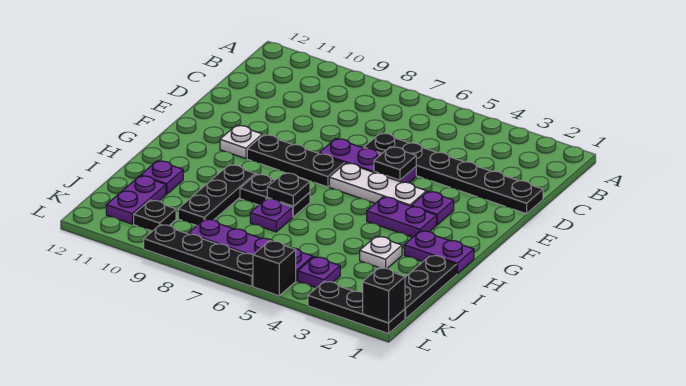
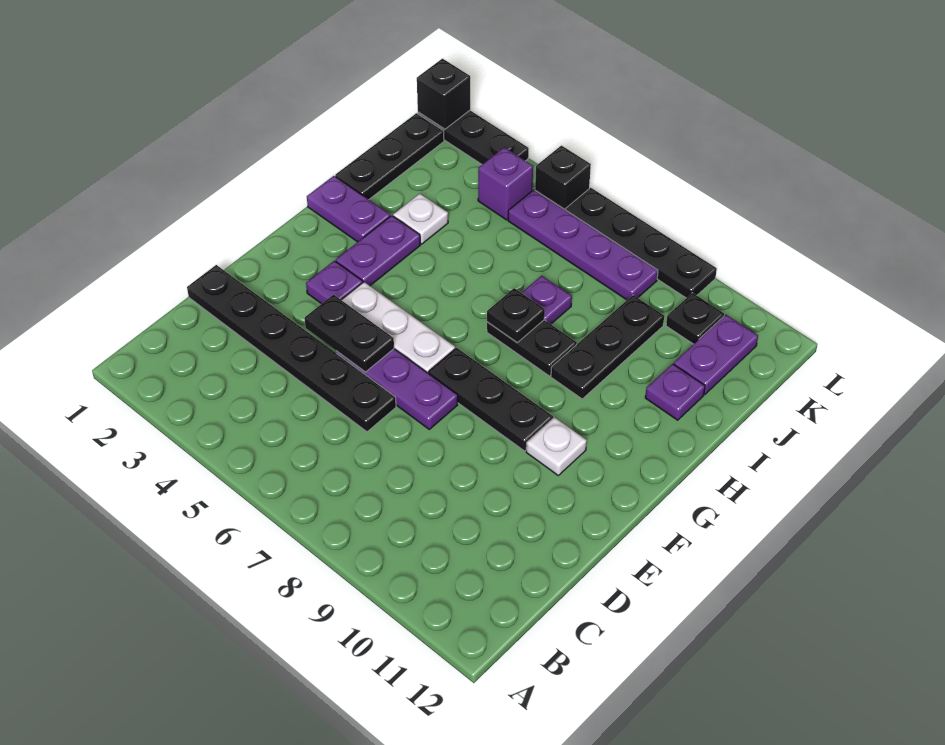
black 1x1 plate [374,147,416,180] -> black 1x2 plate [305,295,394,372]
purple 1x2 plate [367,197,437,237] -> purple 1x2 plate turned to [336,216,420,286]
purple 1x1 plate [298,257,340,288] -> purple 1x1 brick [478,147,533,220]

